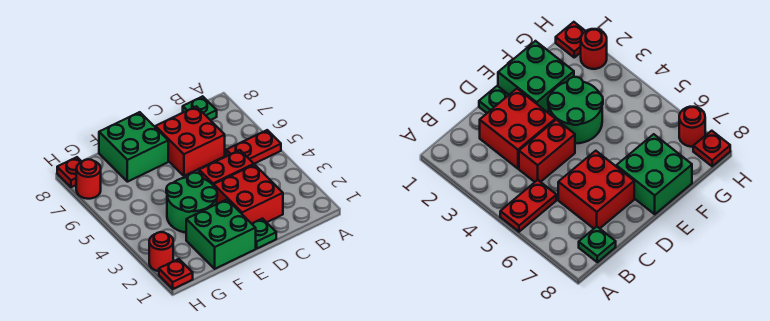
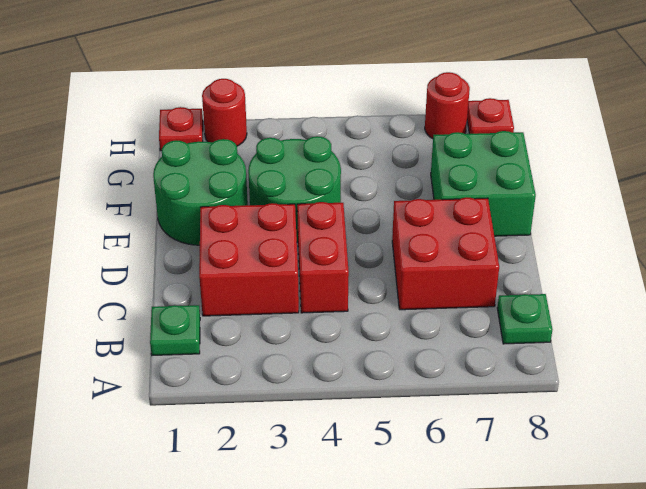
red 1x2 plate [226,130,281,164] -> none
green 1x1 plate [252,219,276,248] -> green 1x1 plate moved to [150,305,200,355]
green 2x2 brick [186,200,256,269] -> green 2x2 round brick [153,139,248,245]

